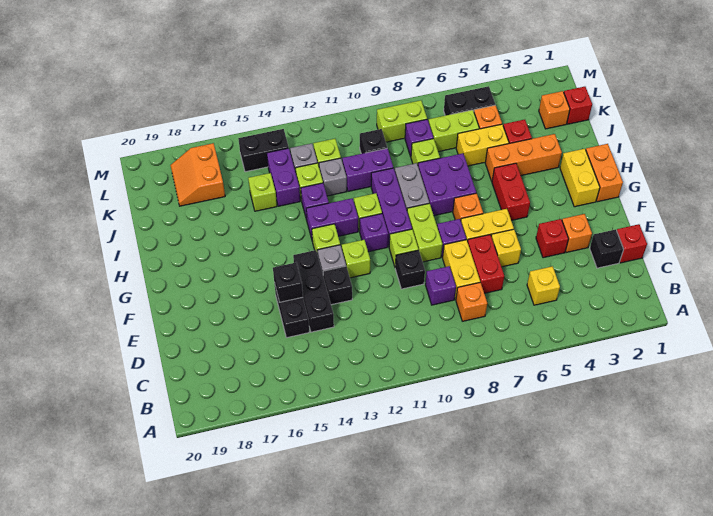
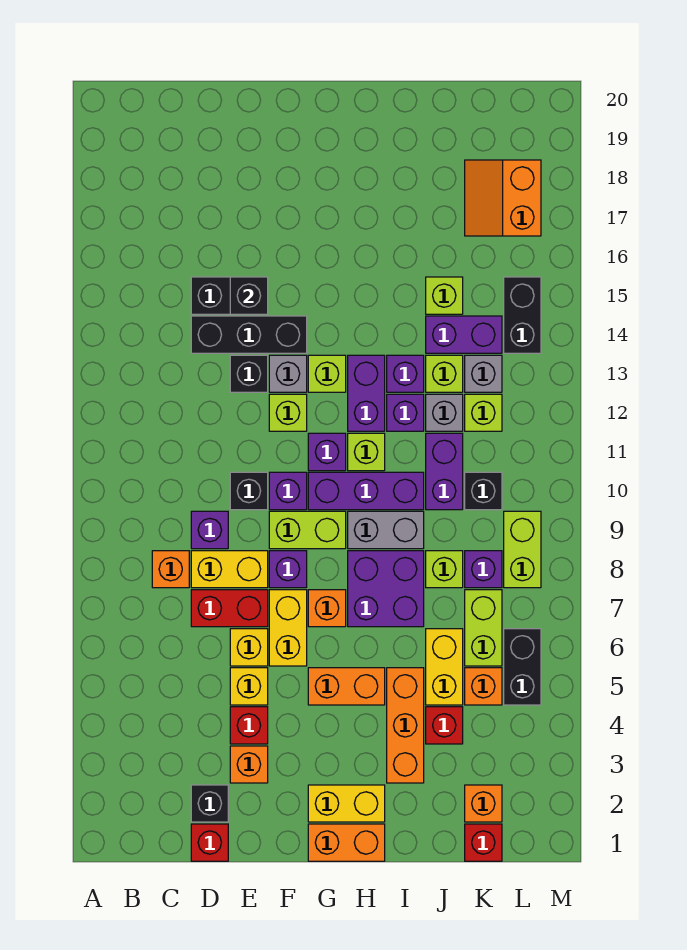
yellow 1x1 brick [527,266,560,305] -> yellow 1x1 brick moved to [230,668,268,705]
lime 1x1 brick [389,229,419,266] -> purple 1x1 brick [269,472,307,510]
red 1x2 brick [492,163,530,220] -> orange 1x2 brick [308,668,385,705]
none -> purple 1x1 brick [387,394,424,431]
orange 2x2 slope [170,143,225,206] -> orange 2x2 slope turned to [465,160,541,236]

